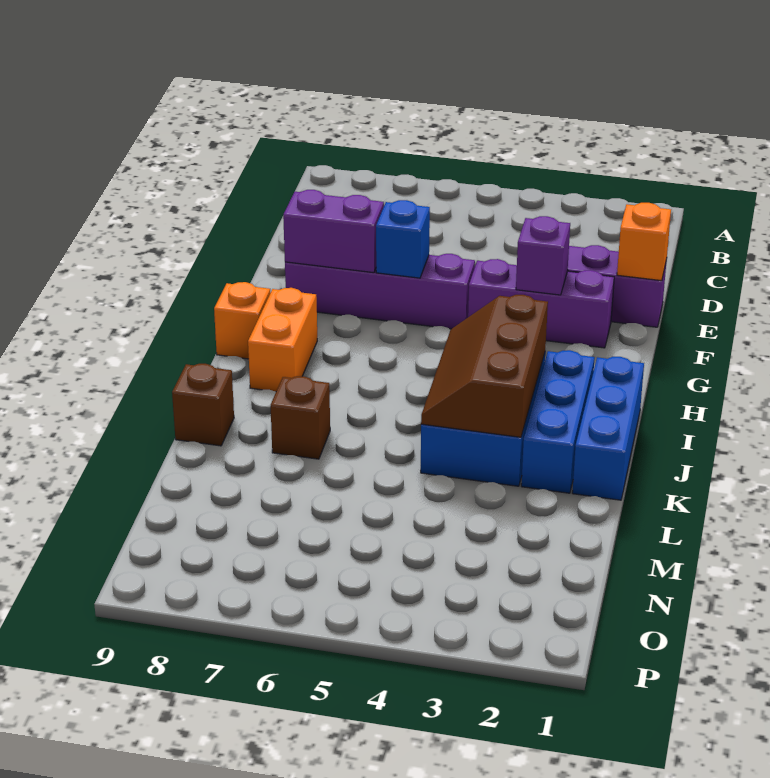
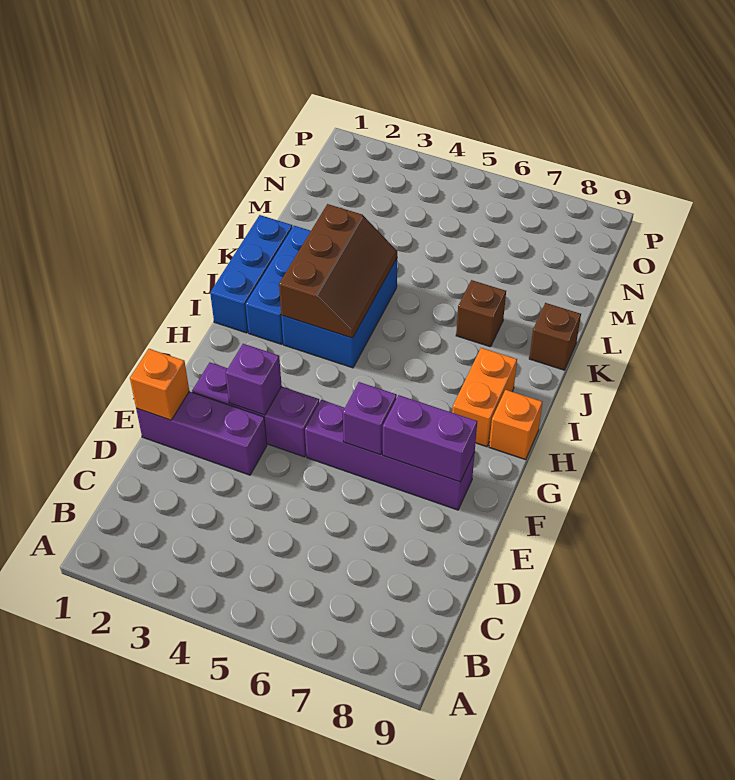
blue 1x1 brick [376,200,430,278] -> purple 1x1 brick [343,382,397,455]

